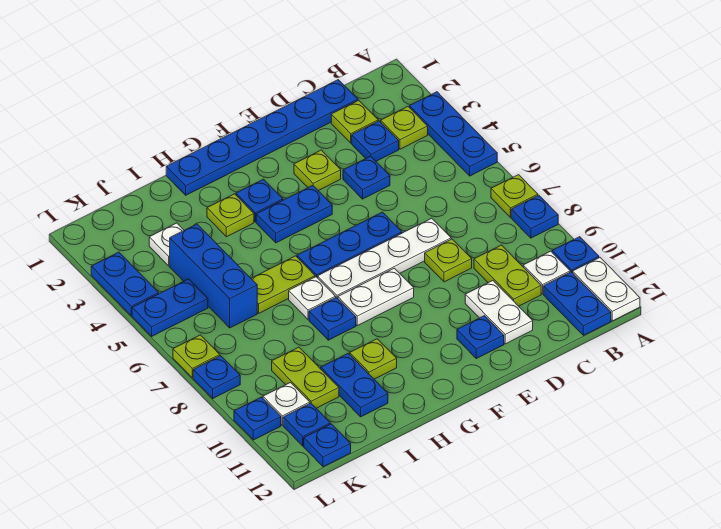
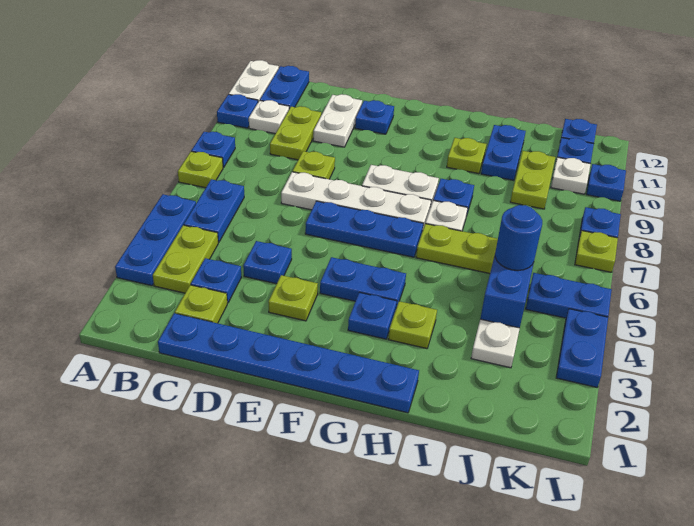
lime 1x1 plate [381,107,428,149] -> lime 1x2 plate [153,225,218,293]
none -> blue 1x2 plate [184,179,244,242]
none -> blue 1x1 round brick [495,205,542,270]

